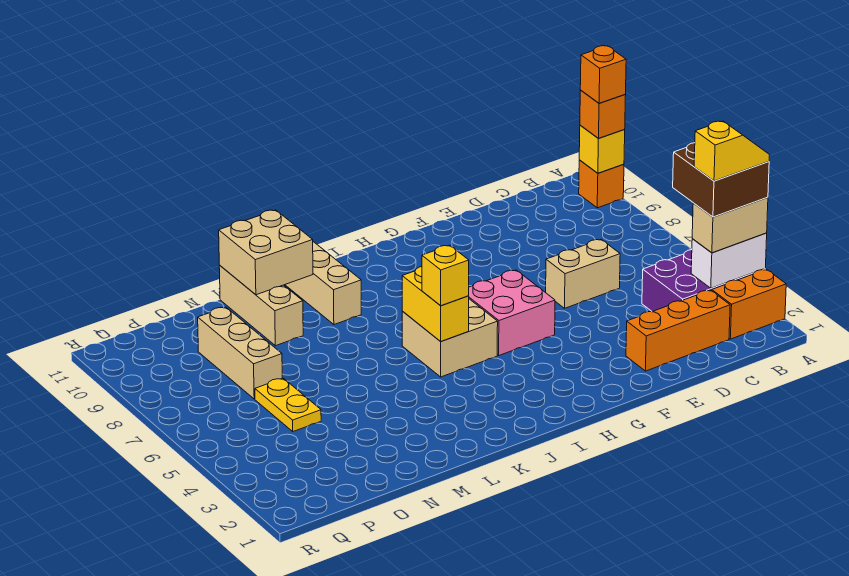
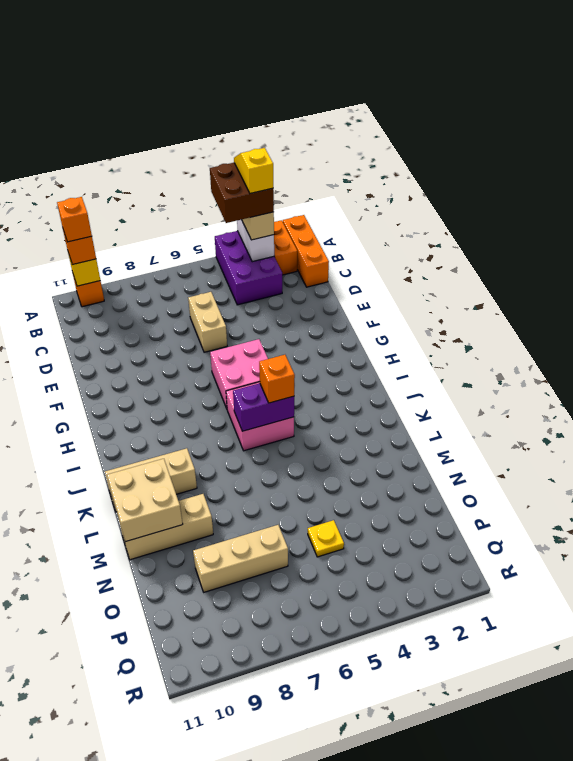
orange 1x3 brick [626,290,730,371] -> orange 1x3 brick moved to [283,215,329,287]
tan 2x2 brick [402,299,498,377] -> pink 2x2 brick [226,382,294,451]
yellow 1x2 brick [402,267,469,341] -> purple 1x2 brick [233,383,294,431]
yellow 1x1 brick [422,245,469,306] -> orange 1x1 brick [259,355,295,403]
yellow 1x2 plate [255,378,321,431] -> yellow 1x1 plate [308,520,344,557]

